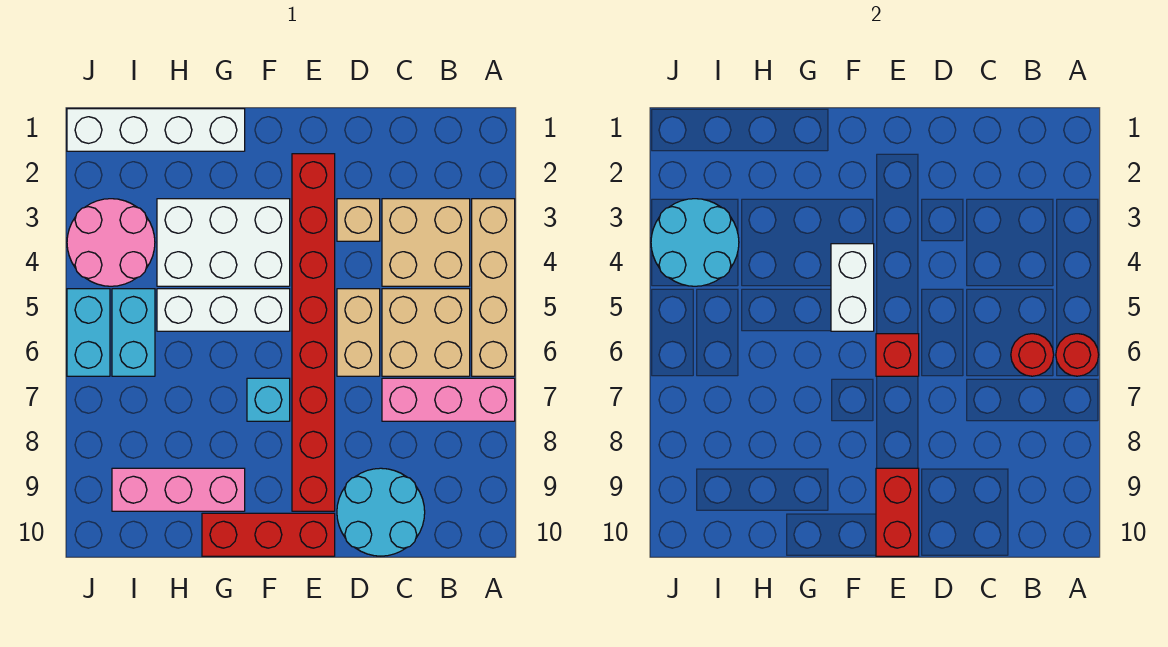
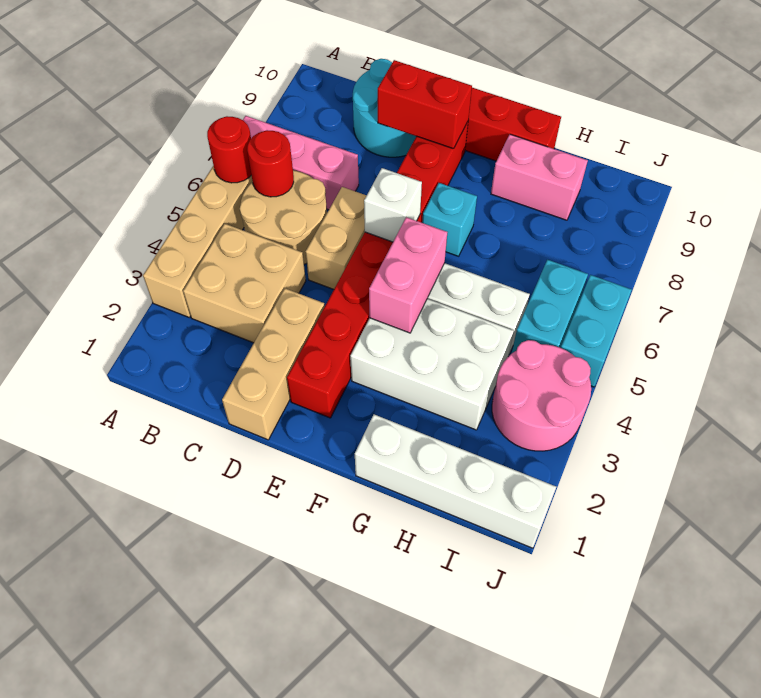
tan 2x2 brick [382,289,470,376] -> tan 2x2 round brick [240,170,327,264]
tan 1x1 brick [337,199,380,241] -> tan 1x3 brick [222,288,325,440]
red 1x1 brick [876,334,919,376] -> white 1x1 brick [364,168,422,242]
red 1x2 brick [876,468,919,556] -> red 1x2 brick turned to [378,60,472,149]
white 1x2 brick [831,244,874,331] -> pink 1x2 brick [369,217,447,333]
pink 1x3 brick [112,468,245,511] -> pink 1x2 brick [491,134,588,220]
cyan 2x2 round brick [651,199,739,286] -> none

